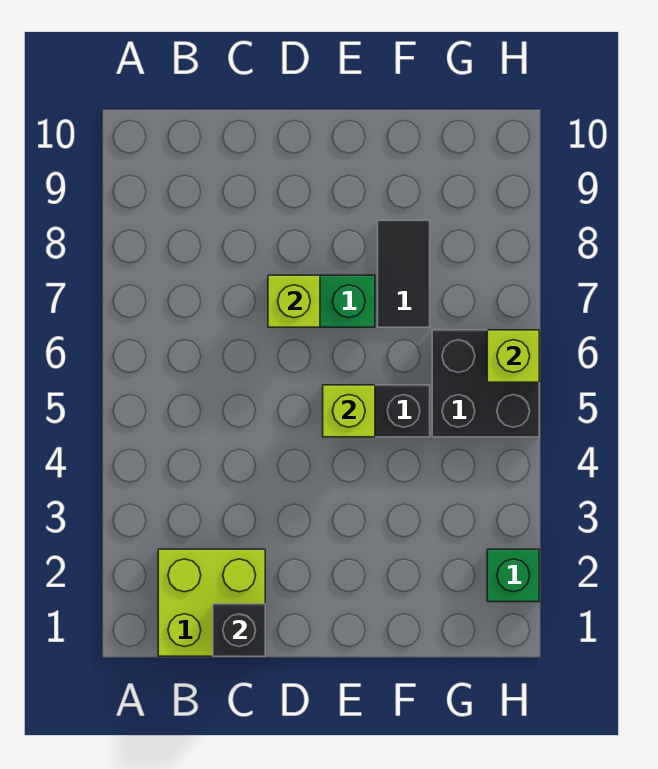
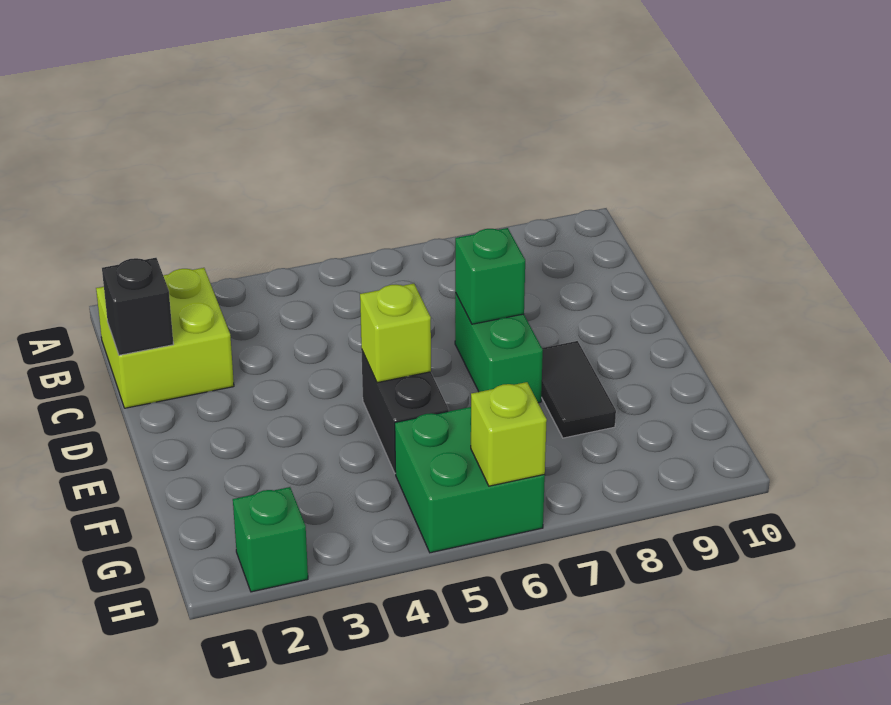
lime 1x1 brick [268,275,320,327] -> green 1x1 brick [455,228,525,324]
black 1x2 tile [378,220,430,327] -> black 1x2 tile turned to [541,341,616,438]
black 2x2 brick [432,330,539,437] -> green 2x2 brick [395,407,545,553]

